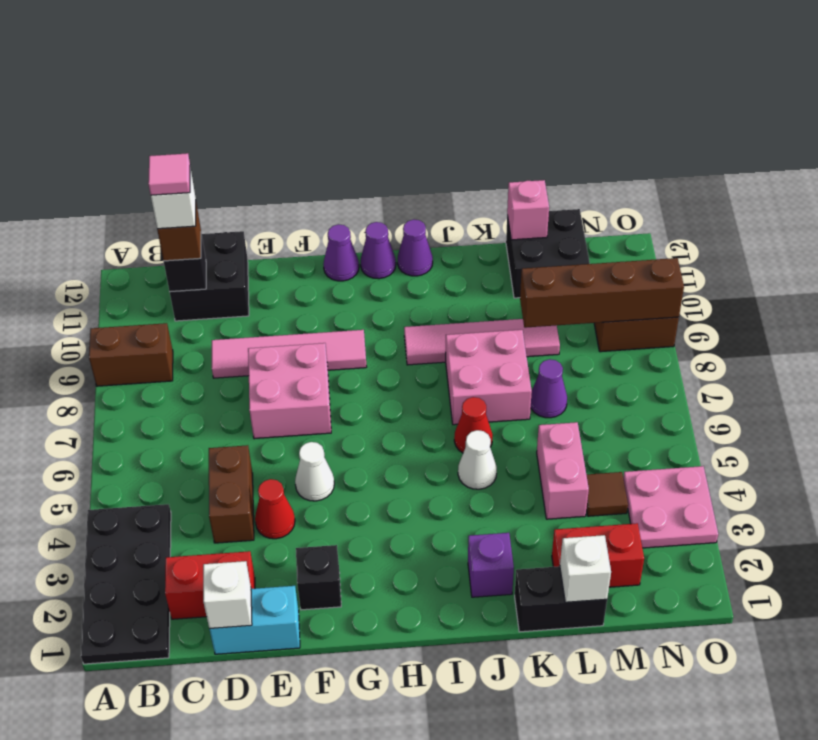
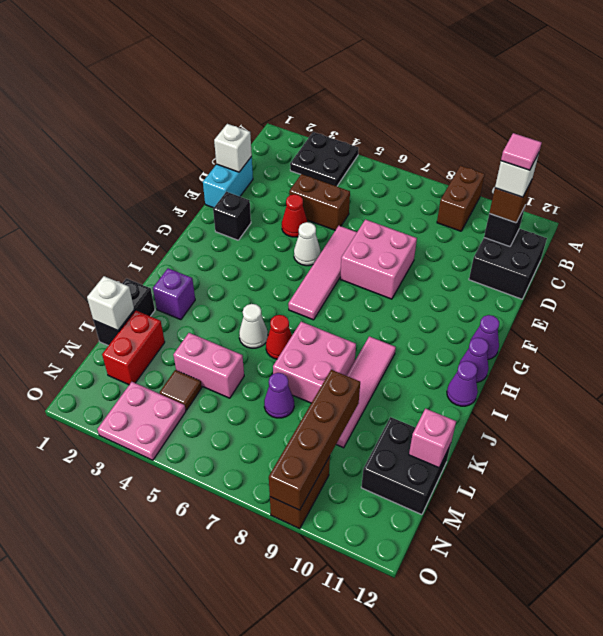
black 2x4 plate [81,504,171,664] -> black 2x2 plate [290,132,359,186]
red 1x2 brick [165,551,255,619] -> none
pink 1x4 tile [212,330,367,378] -> pink 1x4 tile moved to [288,226,357,320]

